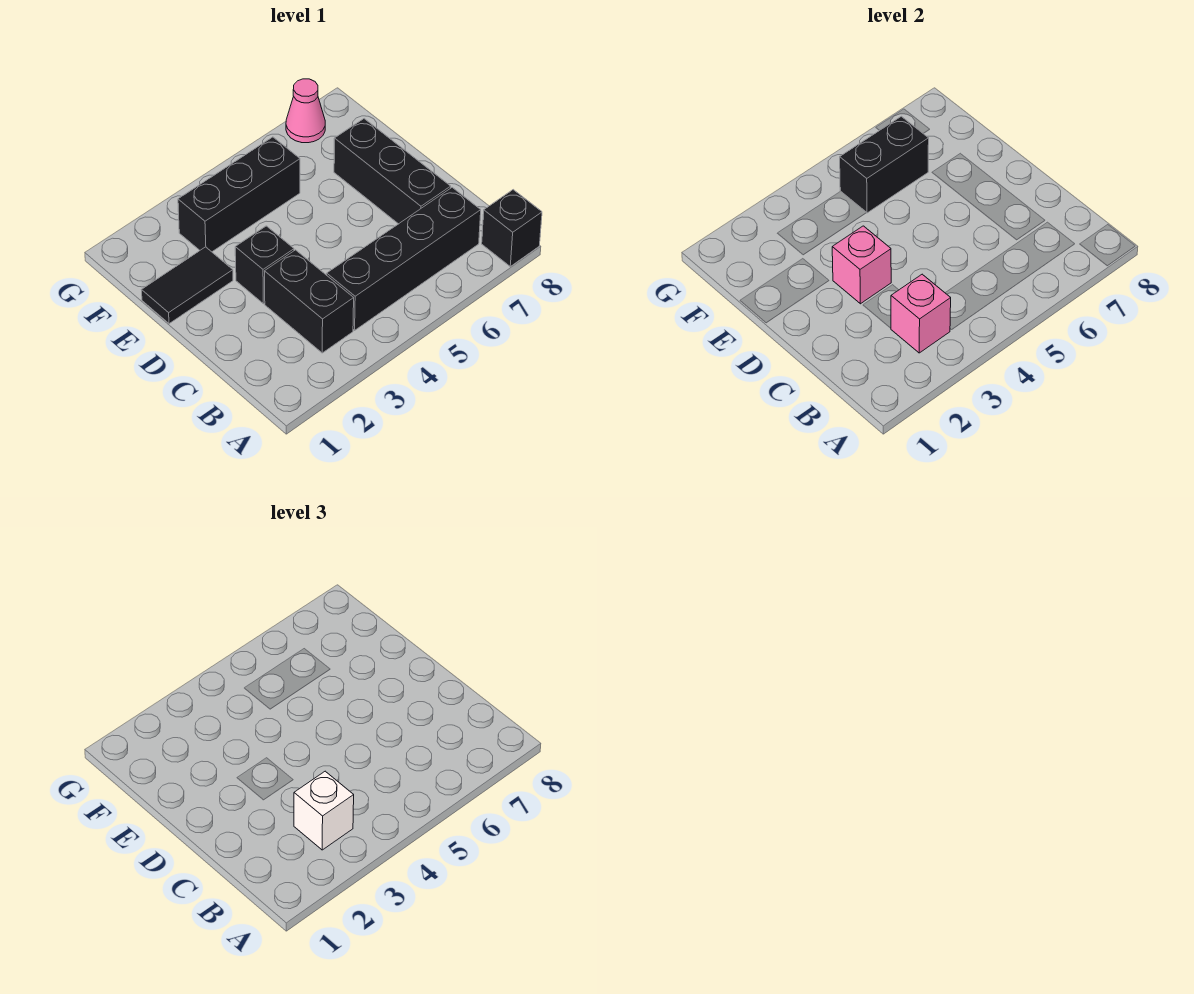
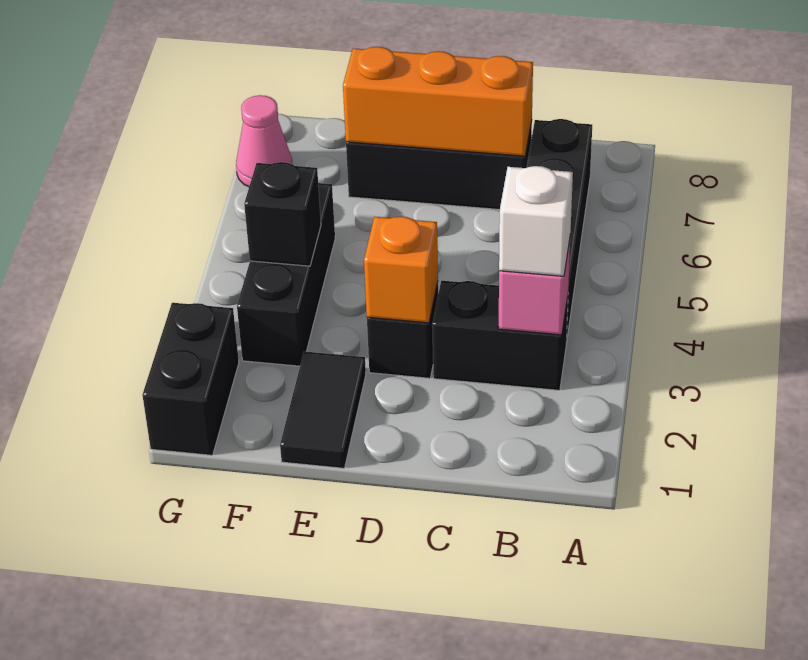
black 1x1 brick [482,190,542,266] -> black 1x1 brick moved to [244,162,321,266]
none -> orange 1x3 brick [343,47,533,156]
pink 1x1 brick [832,226,891,304] -> orange 1x1 brick [364,217,438,323]
black 1x2 brick [840,116,929,213] -> black 1x2 brick moved to [142,303,239,455]

